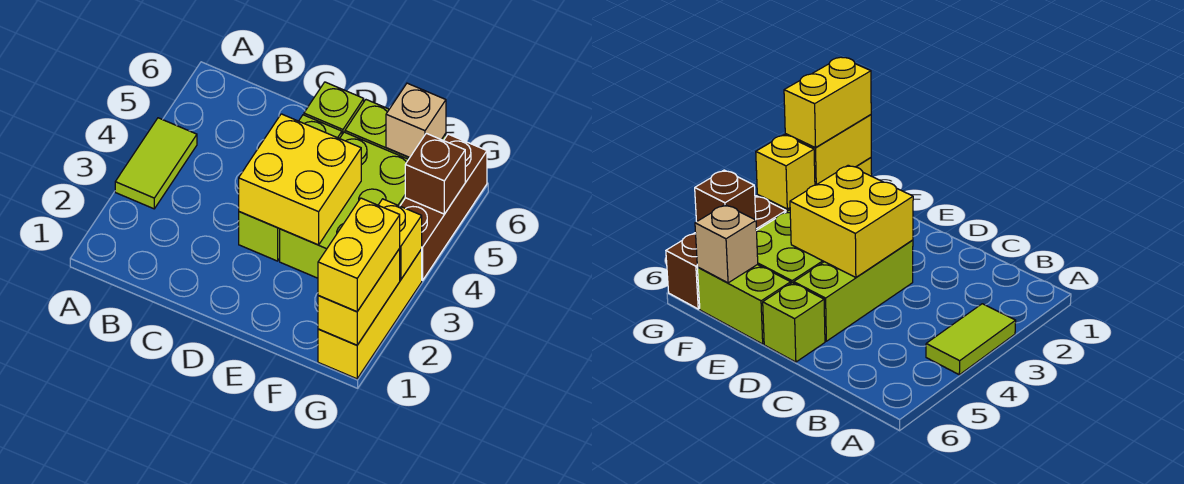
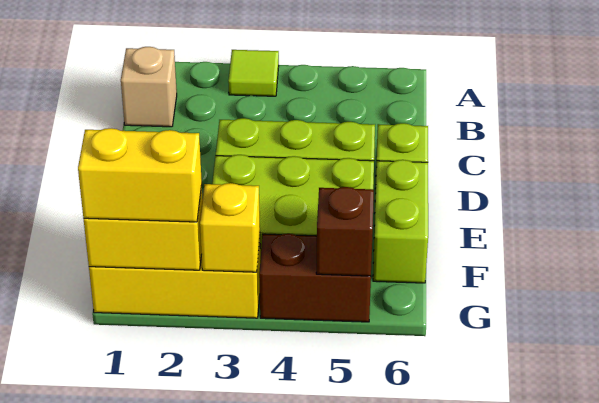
lime 1x2 tile [115,118,197,209] -> lime 1x1 tile [228,50,279,96]
yellow 2x2 brick [239,114,361,245] -> none
tan 1x1 brick [386,83,446,158] -> tan 1x1 brick moved to [121,47,177,127]
brown 1x3 brick [400,134,487,280] -> brown 1x2 brick [259,234,371,322]

